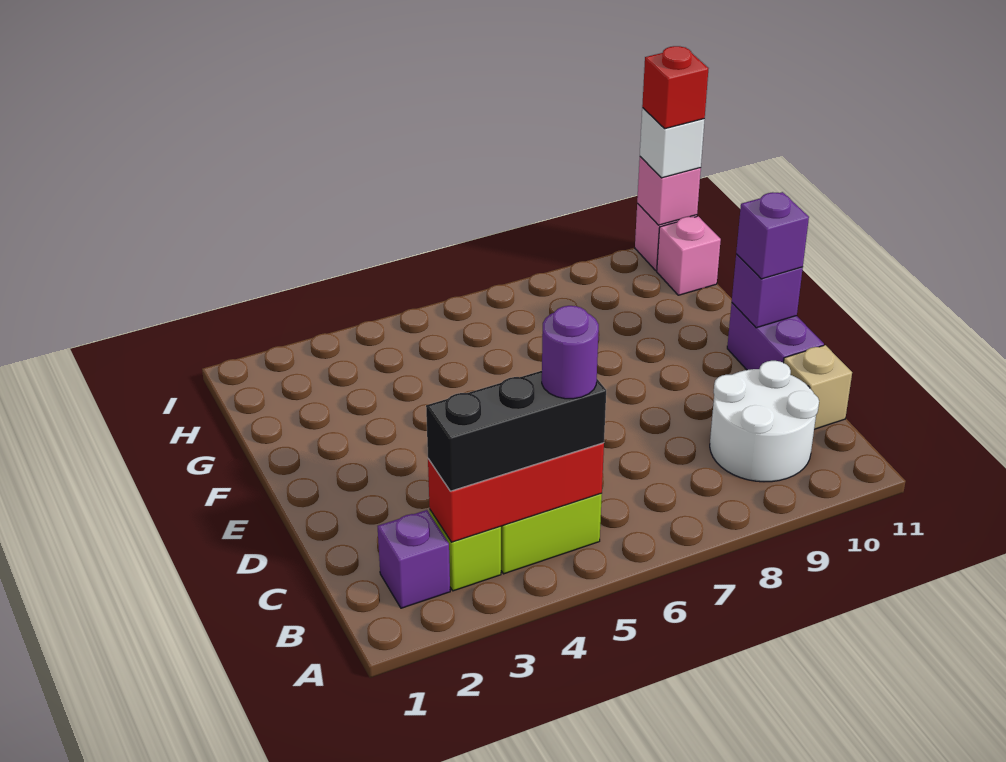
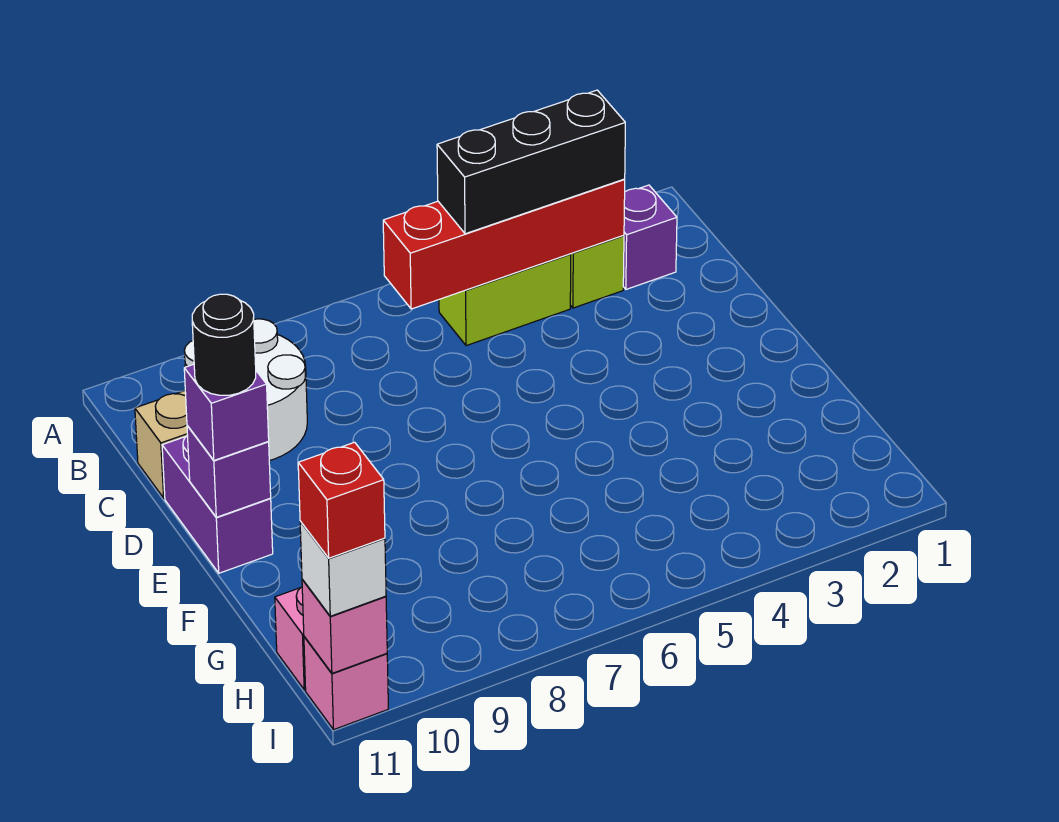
red 1x3 brick [428,443,604,542] -> red 1x4 brick [383,179,625,309]
purple 1x1 round brick [542,306,599,399] -> none
none -> black 1x1 round brick [192,294,256,395]

